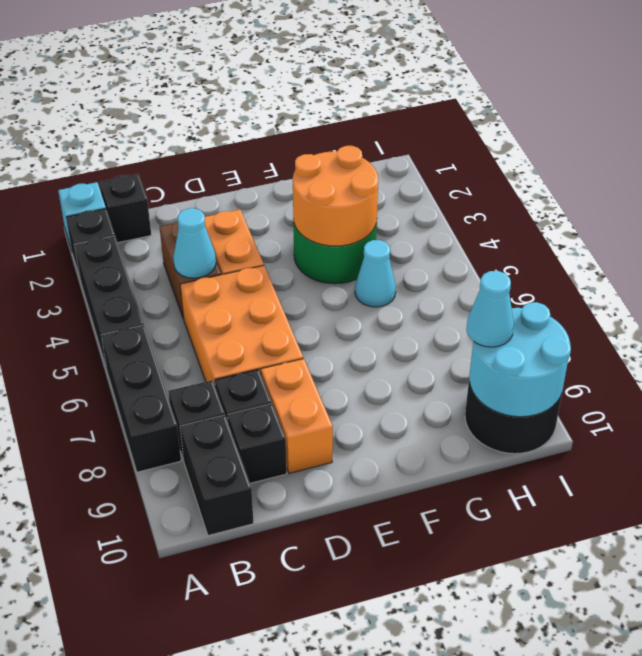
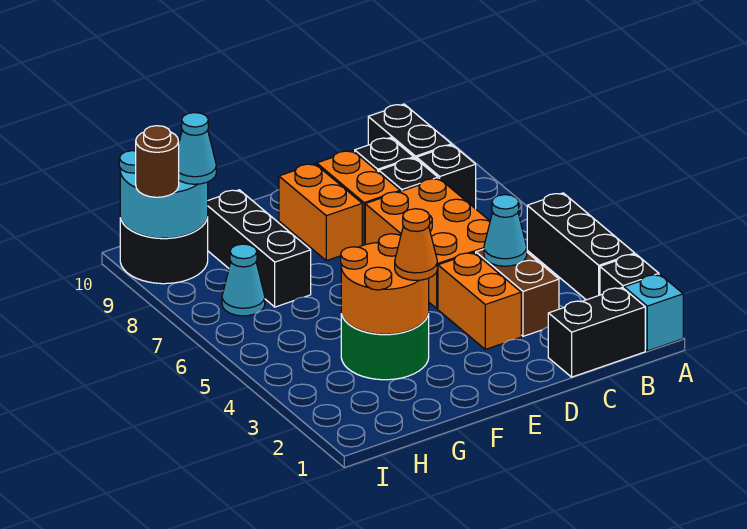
black 1x3 brick [101,325,181,472] -> black 1x3 brick moved to [207,190,311,307]
black 1x1 brick [100,174,151,243] -> black 1x2 brick [548,288,645,377]
none -> orange 1x2 brick [279,164,362,261]
none -> orange 1x1 cone [395,209,437,280]
cyan 1x1 cone [355,240,396,307] -> cyan 1x1 cone moved to [222,244,265,316]
none -> brown 1x1 round brick [136,126,179,197]

